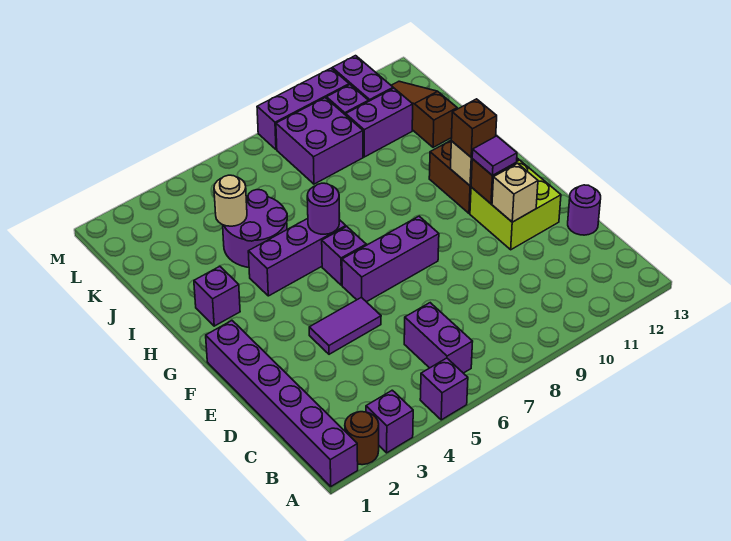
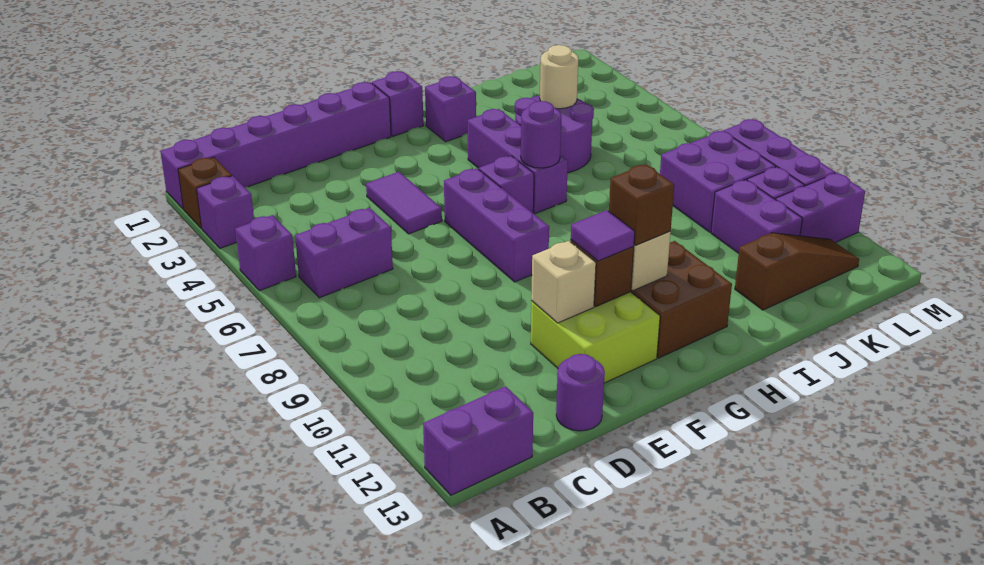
brown 1x1 round brick [345,412,379,465] -> brown 1x1 brick [178,157,232,228]
none -> purple 1x2 brick [423,386,533,495]
none -> purple 1x1 brick [372,71,424,136]

